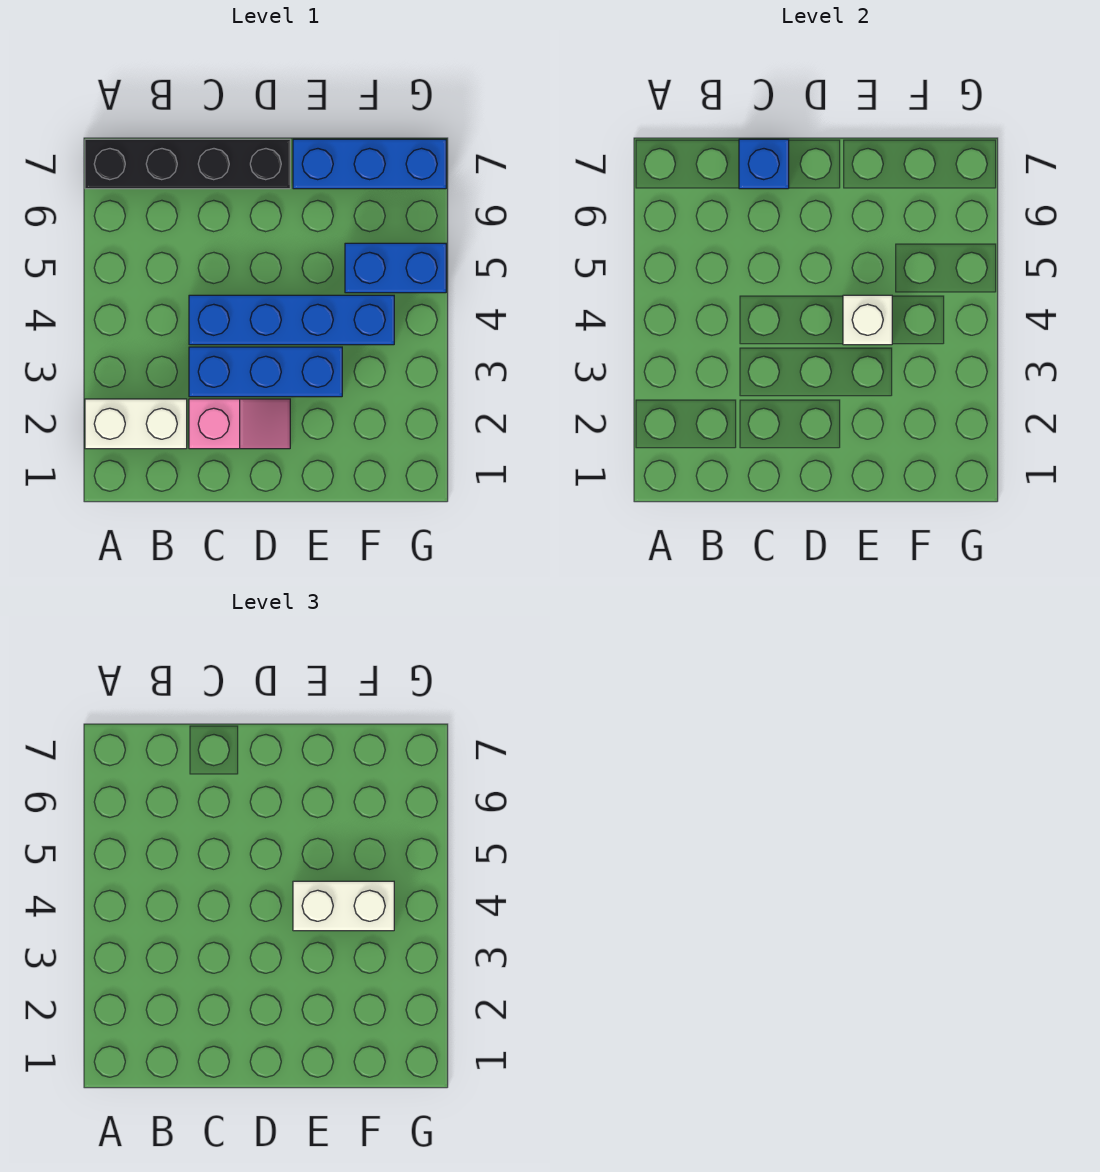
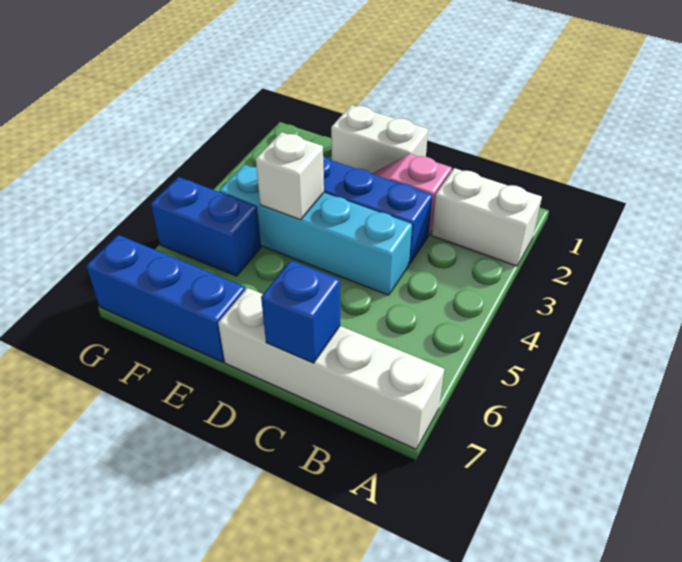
black 1x4 brick [85,139,290,189] -> white 1x4 brick [218,288,444,449]
blue 1x4 brick [189,295,394,345] -> cyan 1x4 brick [219,165,412,295]
white 1x2 brick [293,881,394,931] -> white 1x2 brick moved to [331,105,428,174]

